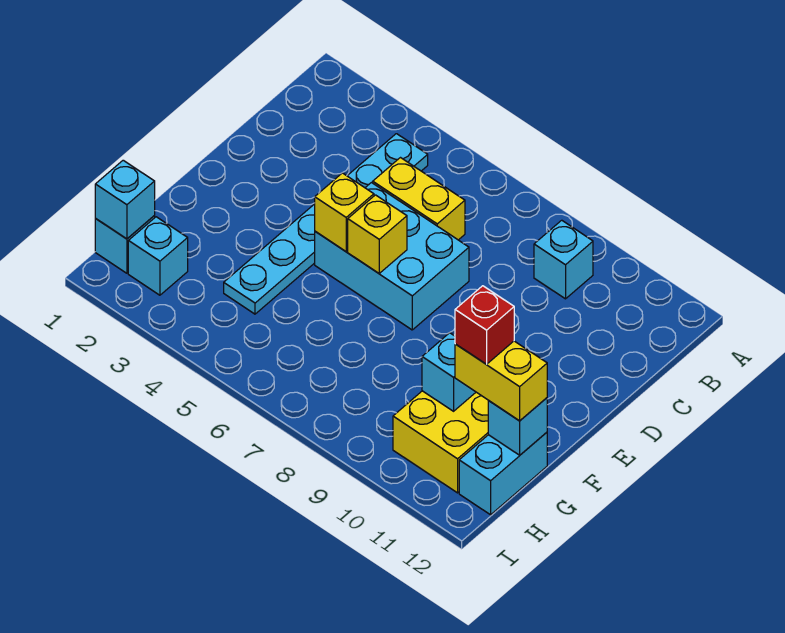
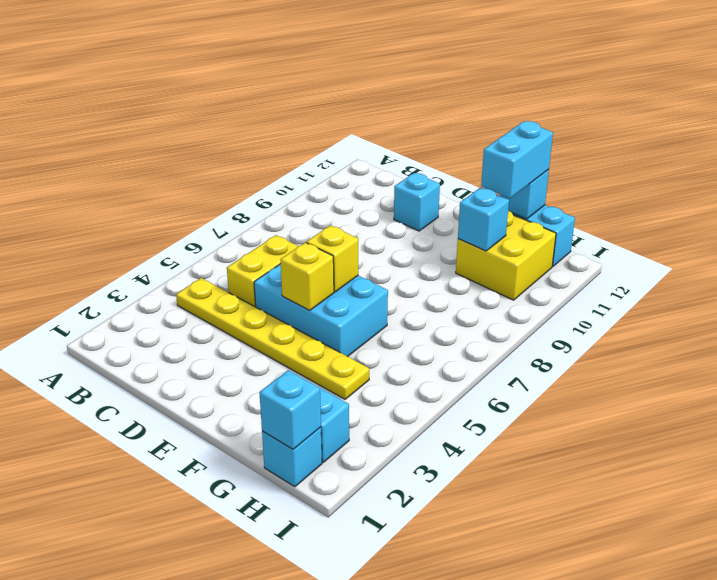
cyan 1x6 plate [224,134,428,314] -> yellow 1x6 plate [176,278,369,399]
cyan 1x1 brick [534,220,593,299] -> cyan 1x1 brick moved to [394,173,440,231]
cyan 2x3 brick [315,183,469,330] -> cyan 2x3 brick turned to [254,264,388,357]
yellow 1x2 brick [455,341,547,421] -> cyan 1x2 brick [481,121,553,198]
red 1x1 brick [455,286,514,364] -> none

